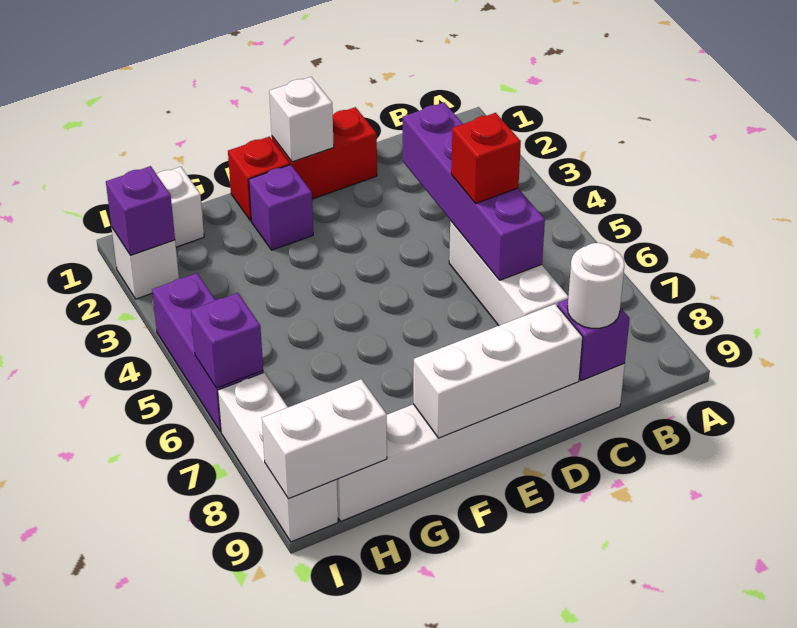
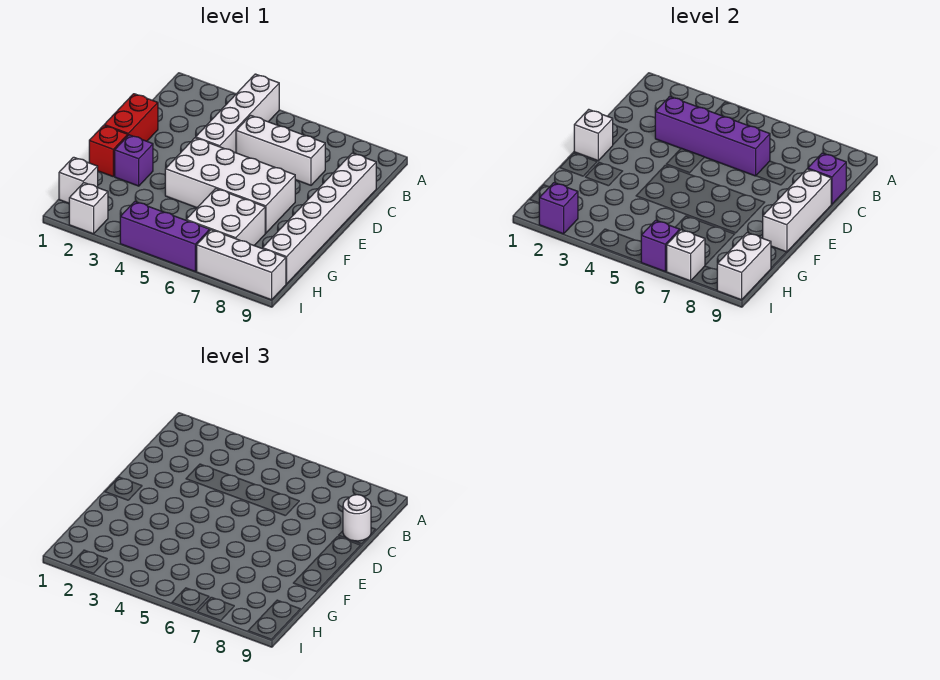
none -> white 1x4 brick [196,74,279,153]
red 1x1 brick [451,113,521,203] -> none
none -> white 2x4 brick [165,138,295,233]
none -> white 2x2 brick [186,188,265,246]
none -> white 1x1 brick [667,230,705,281]

